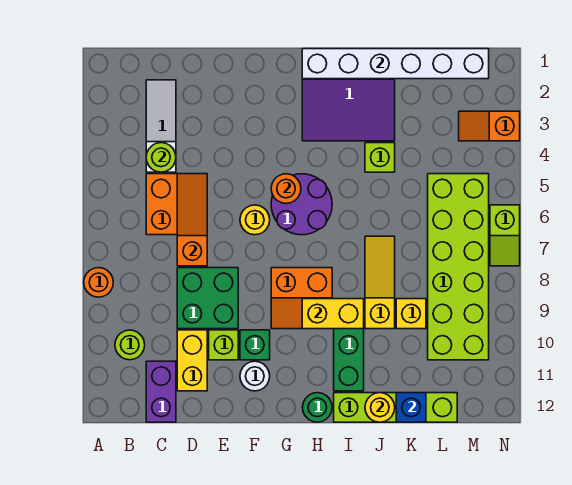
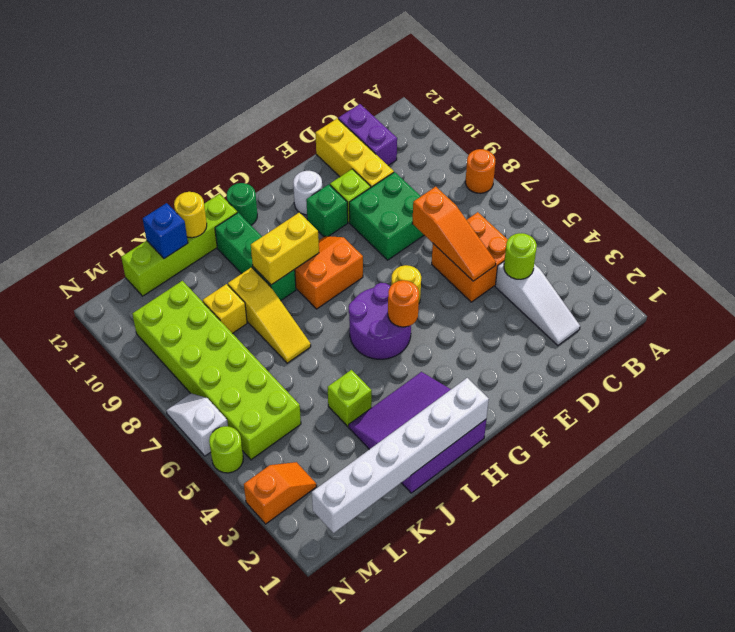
lime 1x1 round brick [115,330,145,360] -> lime 1x1 round brick moved to [209,426,243,473]
yellow 1x2 brick [177,330,207,391] -> yellow 1x3 brick [315,118,394,187]
lime 1x2 slope [490,205,520,266] -> white 1x2 slope [166,393,228,456]

